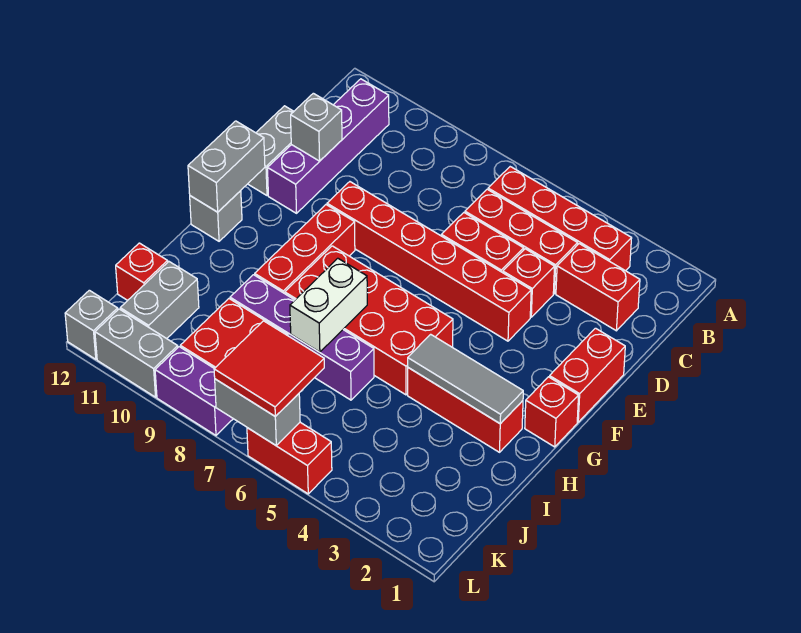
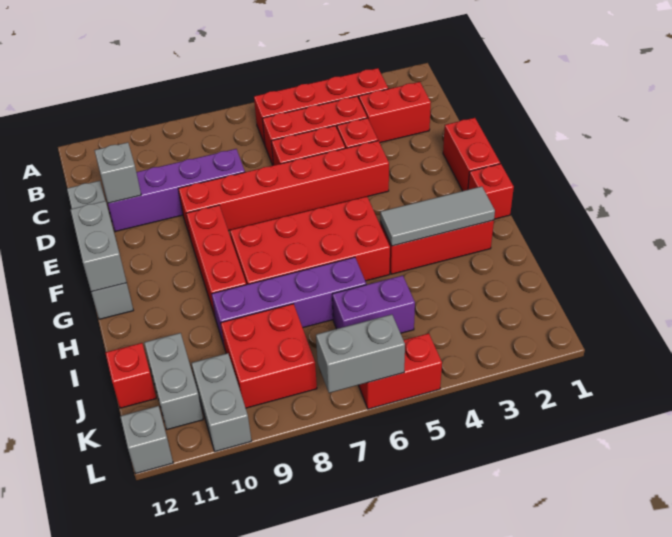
purple 1x4 brick [268,79,389,213] -> purple 1x4 brick turned to [107,149,245,232]
white 1x2 brick [290,258,367,352] -> none
red 2x2 tile [214,321,324,416] -> none
purple 1x2 brick [155,347,233,435] -> purple 1x2 brick moved to [332,275,415,333]
grey 1x2 brick [95,309,178,397] -> grey 1x2 brick turned to [192,353,252,452]

